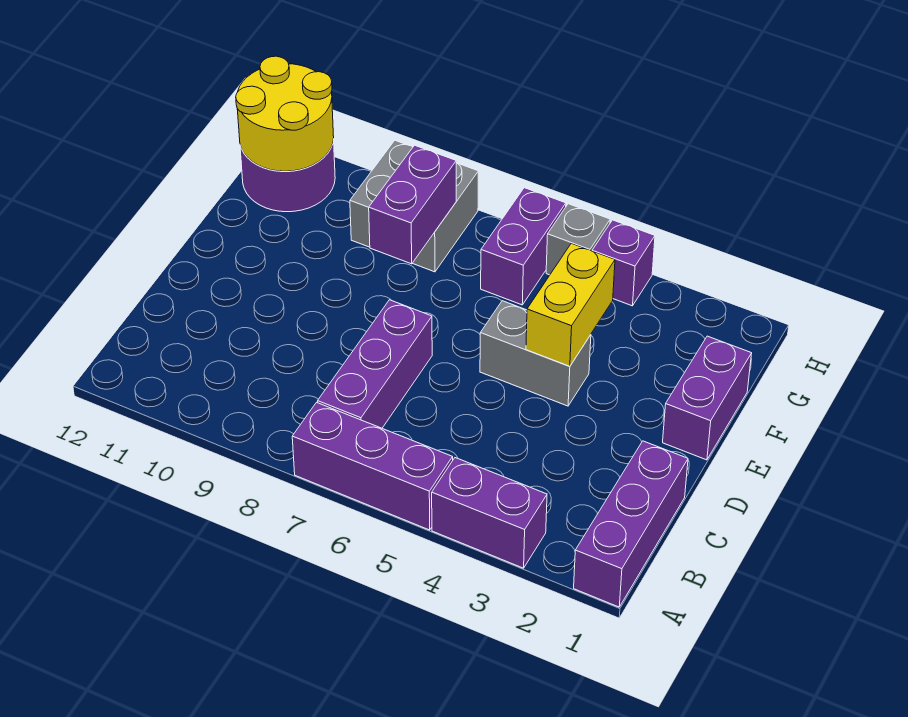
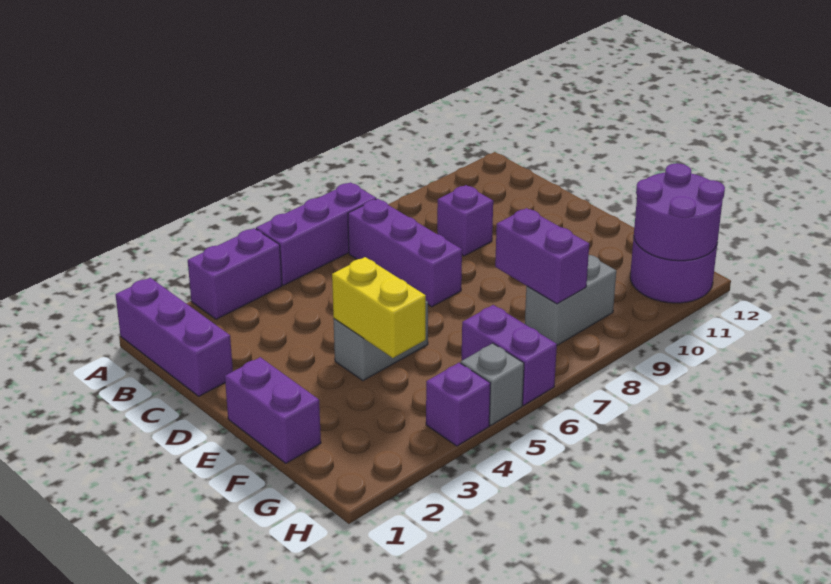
none -> purple 1x1 brick [437,185,493,256]
grey 2x2 brick [350,140,478,272] -> grey 1x2 brick [525,255,616,345]
yellow 2x2 round brick [236,56,334,171] -> purple 2x2 round brick [634,163,725,261]

